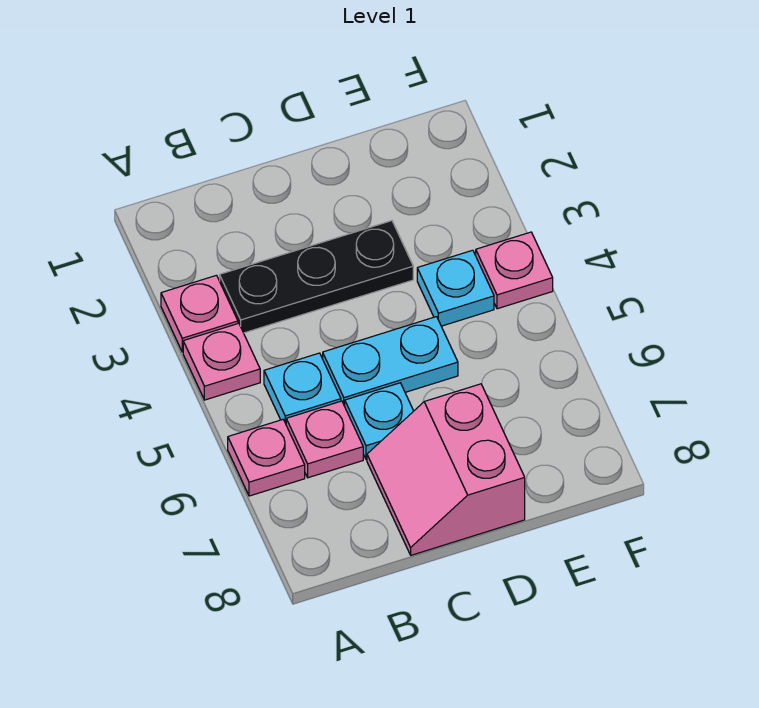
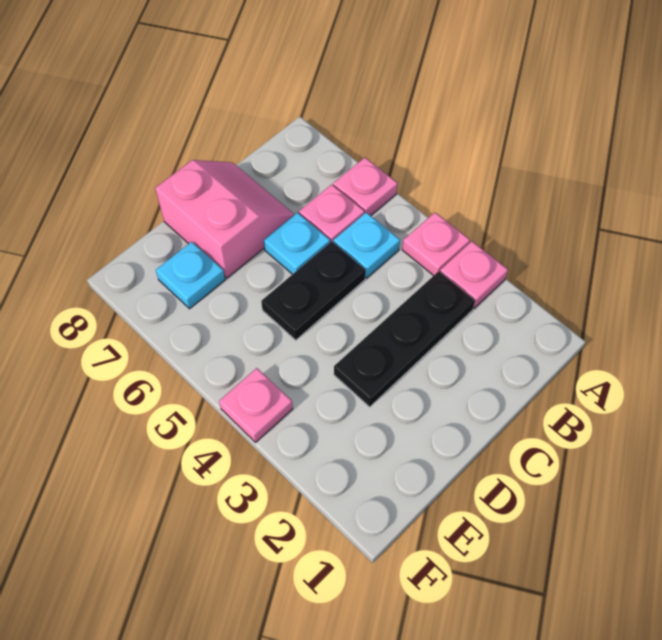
cyan 1x2 plate [323,317,458,406] -> black 1x2 plate [261,241,366,340]
cyan 1x1 plate [417,250,494,326] -> cyan 1x1 plate moved to [156,242,225,309]

